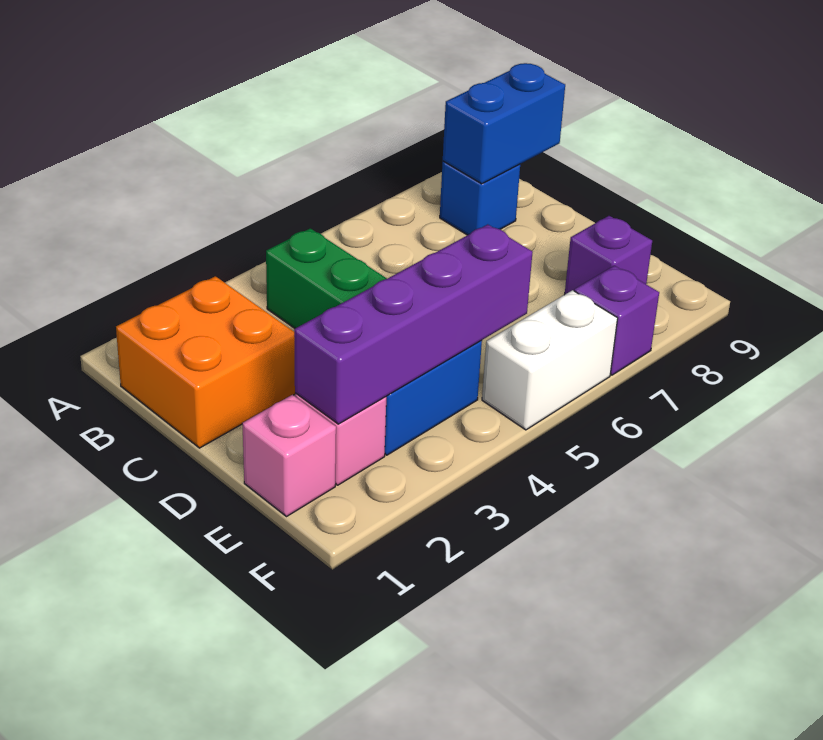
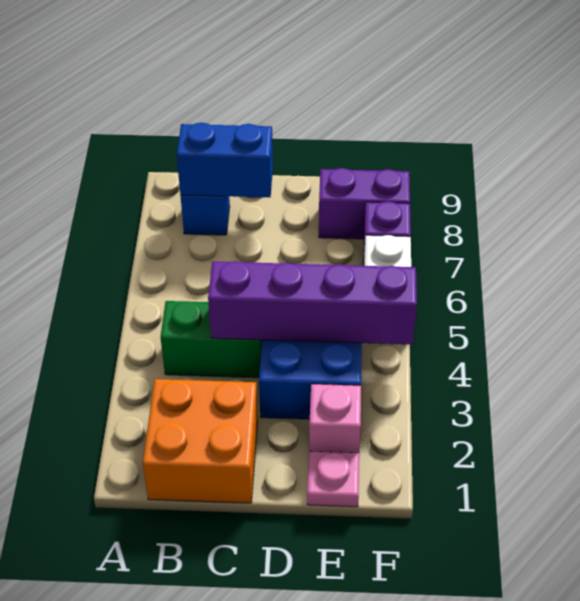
blue 1x2 brick [443,63,565,184] -> blue 1x2 brick turned to [177,123,273,197]
pink 1x1 brick [242,395,336,516] -> pink 1x1 plate [307,451,359,507]
purple 1x4 brick [294,224,533,424] -> purple 1x4 brick turned to [208,261,417,344]
purple 1x1 brick [565,216,652,294] -> purple 1x2 brick [319,168,410,239]

